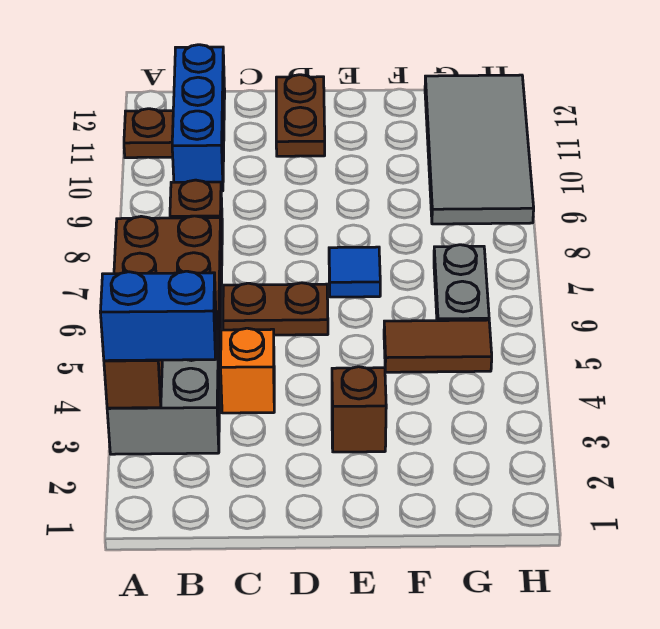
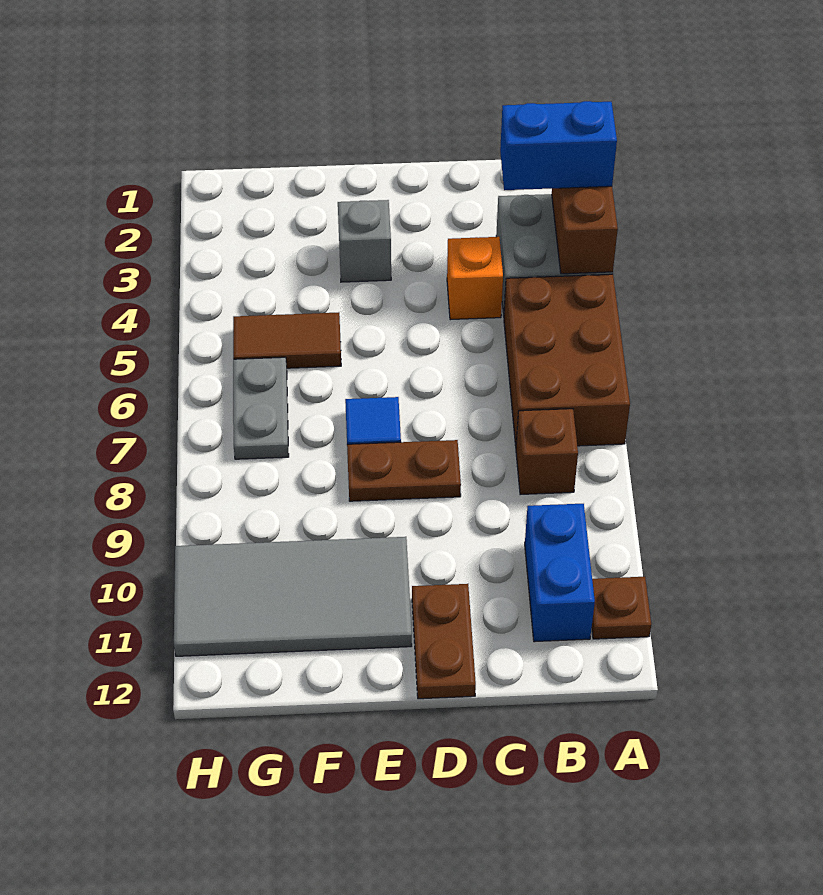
blue 1x3 brick [172,45,225,191] -> blue 1x2 brick [525,504,595,642]
brown 1x2 plate [223,283,328,335] -> brown 1x2 plate moved to [347,440,461,501]
brown 1x1 brick [332,367,386,452] -> grey 1x1 brick [338,200,391,282]
grey 2x4 tile [425,75,534,224] -> grey 2x4 tile turned to [174,537,412,656]

